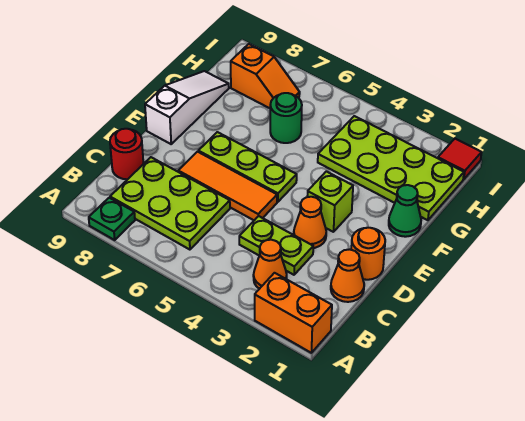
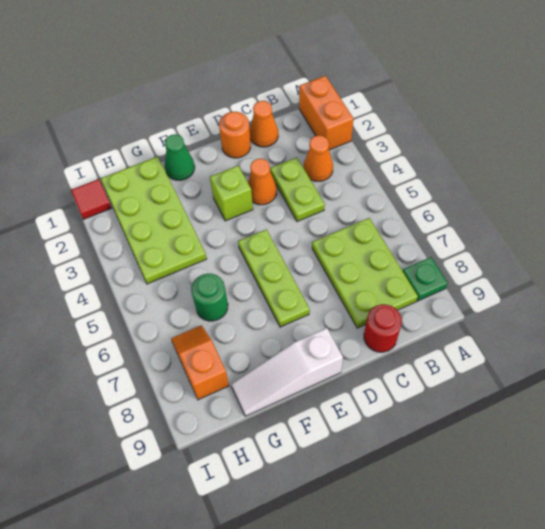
orange 1x3 tile [178,152,277,220] -> none

